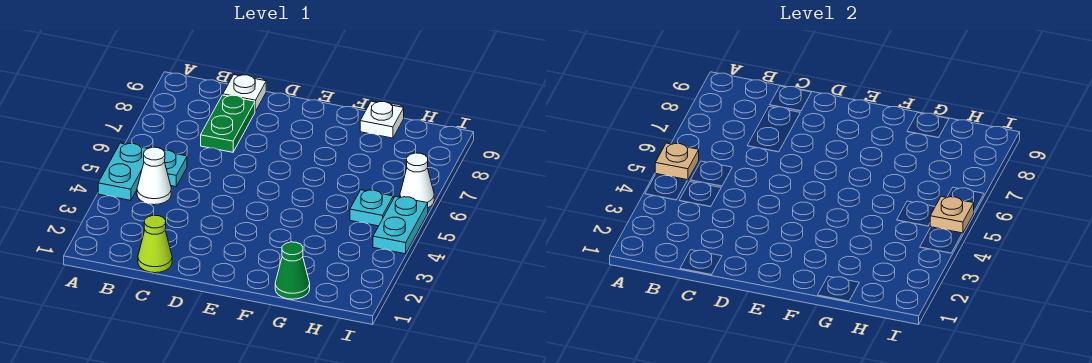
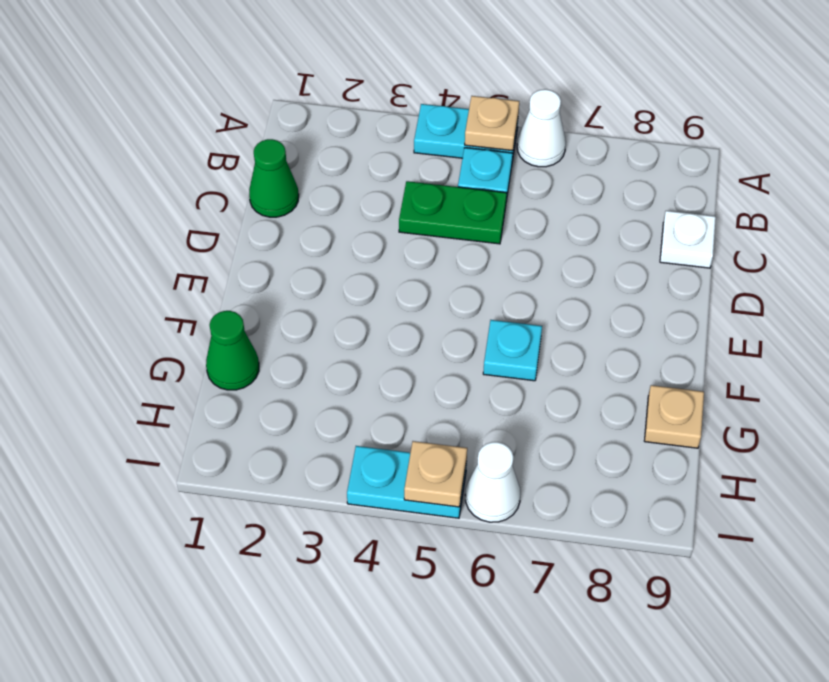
white 1x1 cone [137,147,171,205] -> white 1x1 cone moved to [517,89,566,167]
lime 1x1 cone [138,215,172,273] -> green 1x1 cone [249,139,299,217]
green 1x2 plate [201,95,255,152] -> green 1x2 plate moved to [399,181,507,244]
white 1x1 plate [360,101,404,138] -> tan 1x1 plate [645,385,704,448]
cyan 1x1 plate [350,190,393,226] -> cyan 1x1 plate moved to [483,320,542,381]

